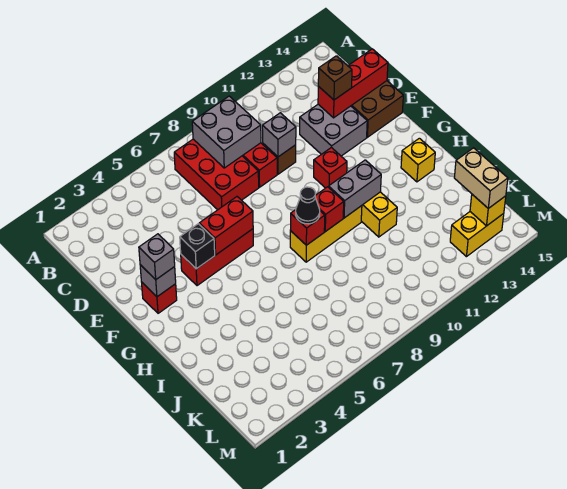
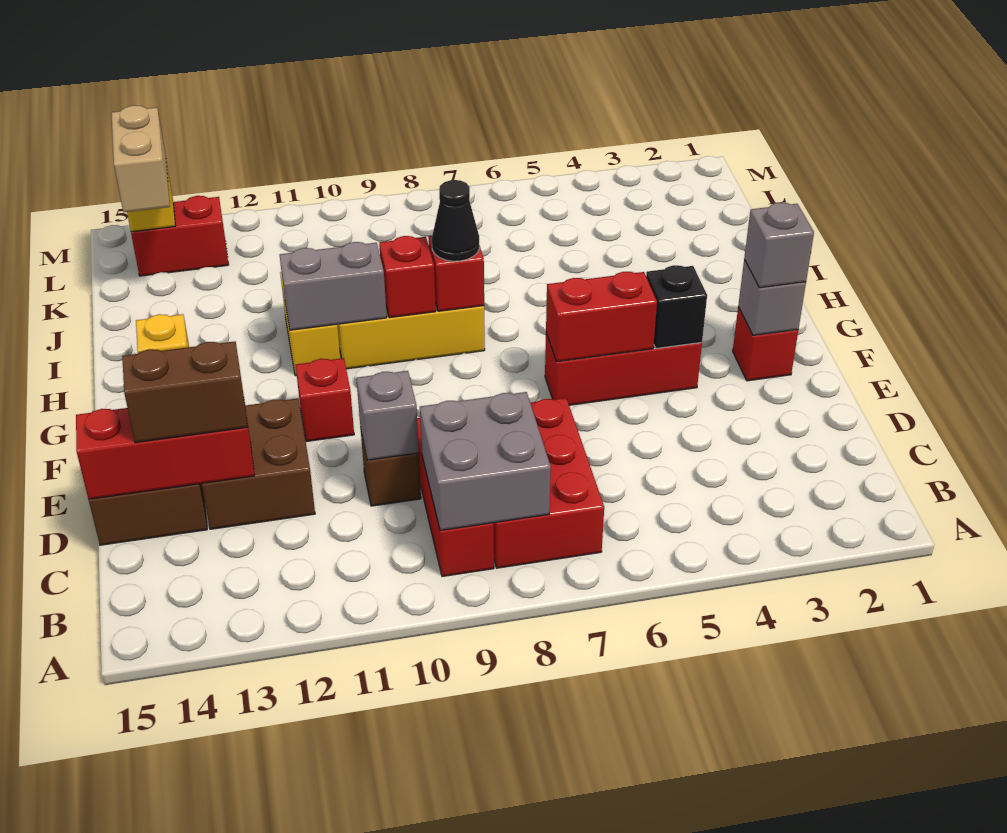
grey 2x2 brick [300,104,367,156] -> brown 2x2 brick [202,398,315,529]
brown 1x1 brick [318,56,352,100] -> brown 1x2 brick [122,341,248,443]
yellow 1x2 brick [450,212,504,257] -> red 1x2 brick [131,196,228,276]

